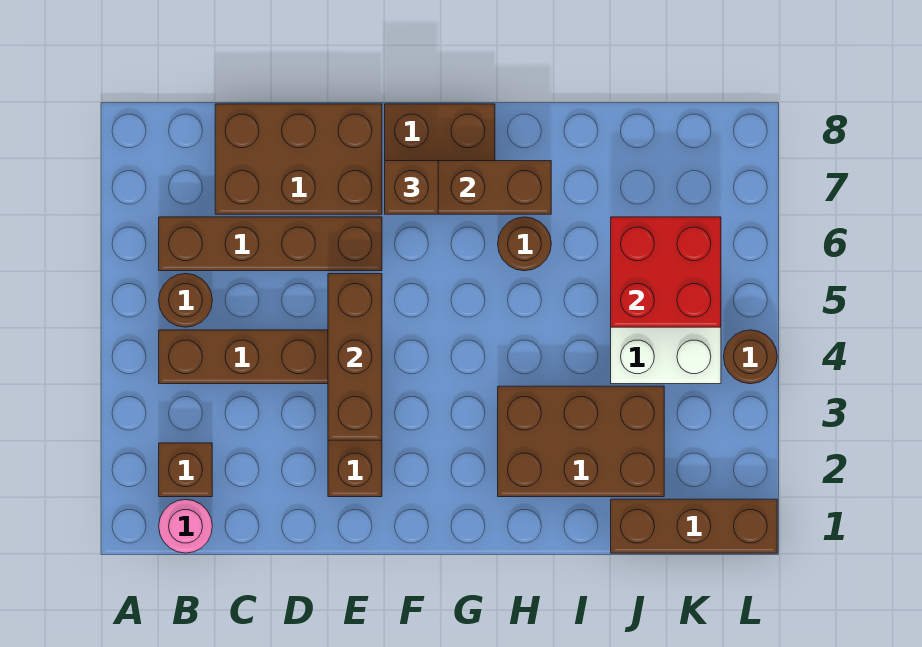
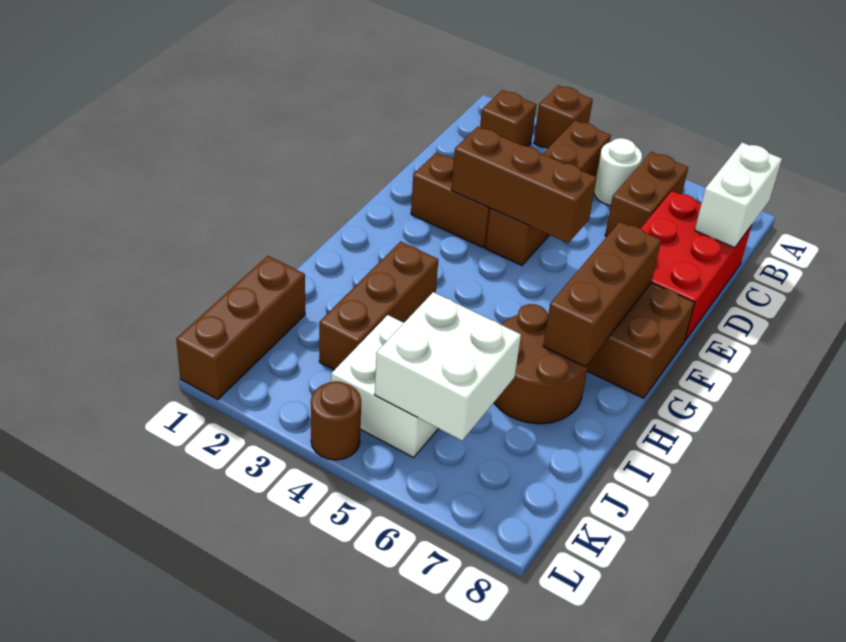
pink 1x1 round brick [159,499,212,553] -> none
brown 1x1 round brick [159,274,212,327] -> white 1x1 round brick [594,138,642,206]
brown 1x4 brick [159,217,382,271] -> brown 1x2 brick [605,152,688,236]
none -> white 1x2 brick [695,143,782,248]
brown 2x3 brick [215,104,382,214] -> red 2x3 brick [641,191,752,340]
brown 1x1 brick [385,161,438,214] -> brown 1x1 brick moved to [534,85,593,149]
brown 2x3 brick [498,386,664,497] -> brown 1x3 brick [319,241,438,370]
brown 1x1 round brick [498,217,551,271] -> brown 2x2 round brick [494,304,589,424]
red 2x2 brick [611,217,721,327] -> white 2x2 brick [375,292,521,440]

